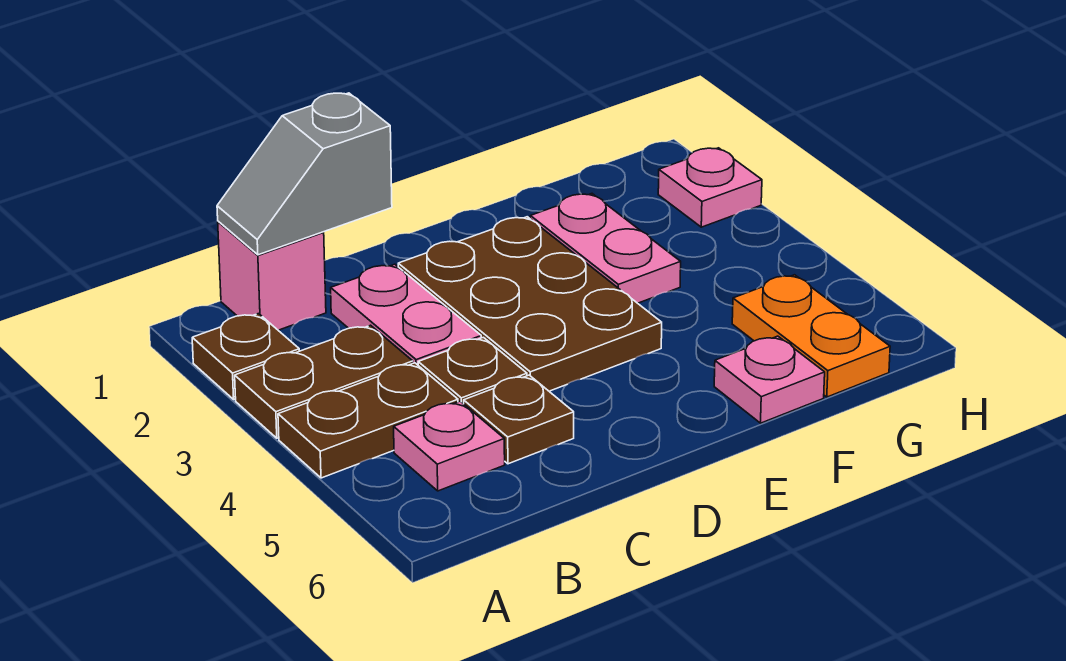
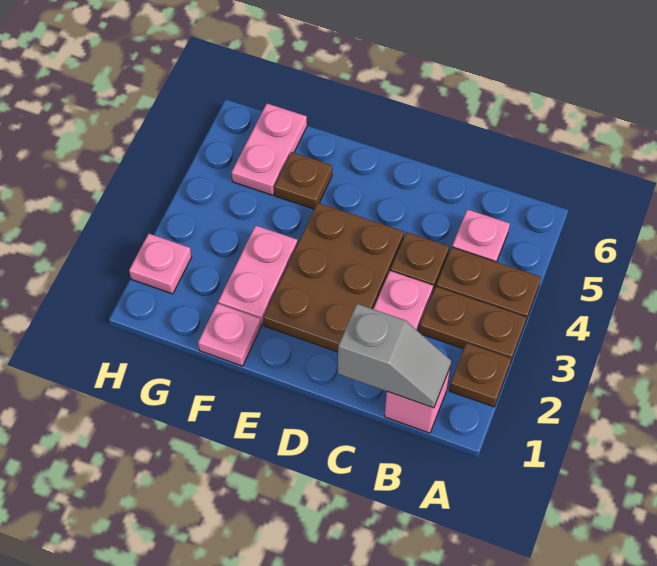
brown 1x1 plate [464,375,574,464] -> brown 1x1 plate moved to [275,152,332,209]
pink 1x1 plate [714,336,825,423] -> pink 1x1 plate moved to [198,303,261,366]
orange 1x2 plate [732,275,890,397] -> pink 1x2 plate [231,104,307,195]

